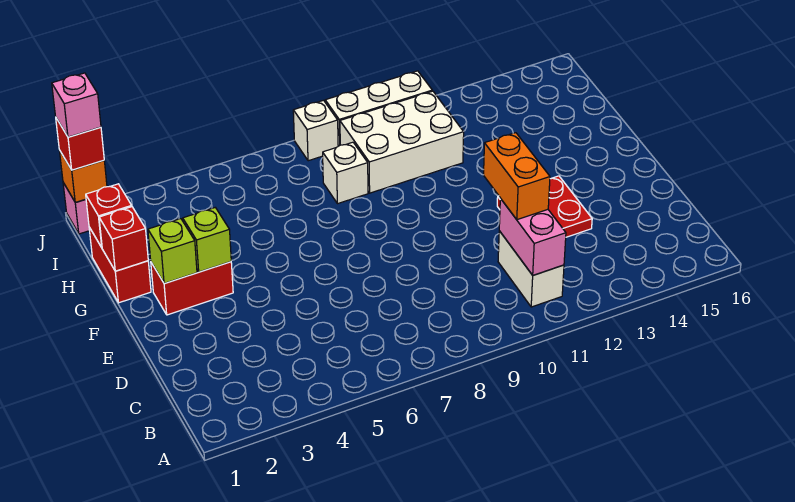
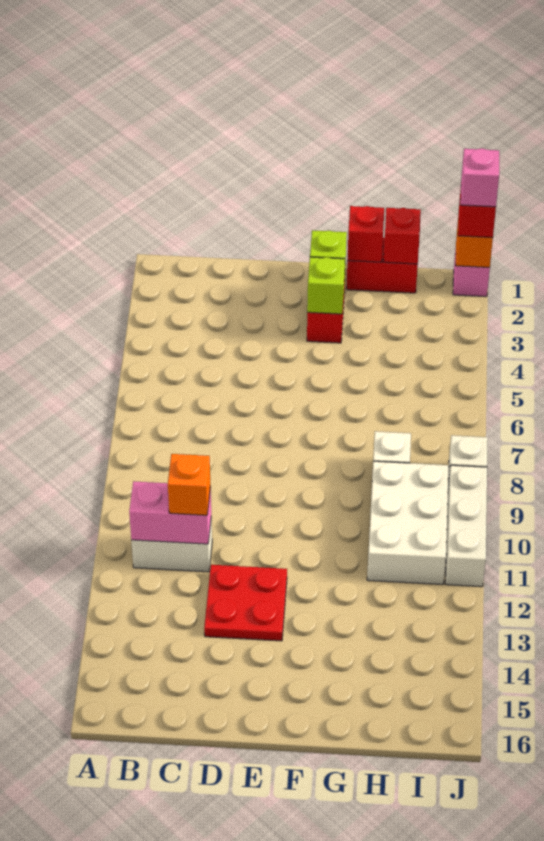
orange 1x2 brick [484,133,550,220] -> orange 1x1 brick [168,454,210,515]

